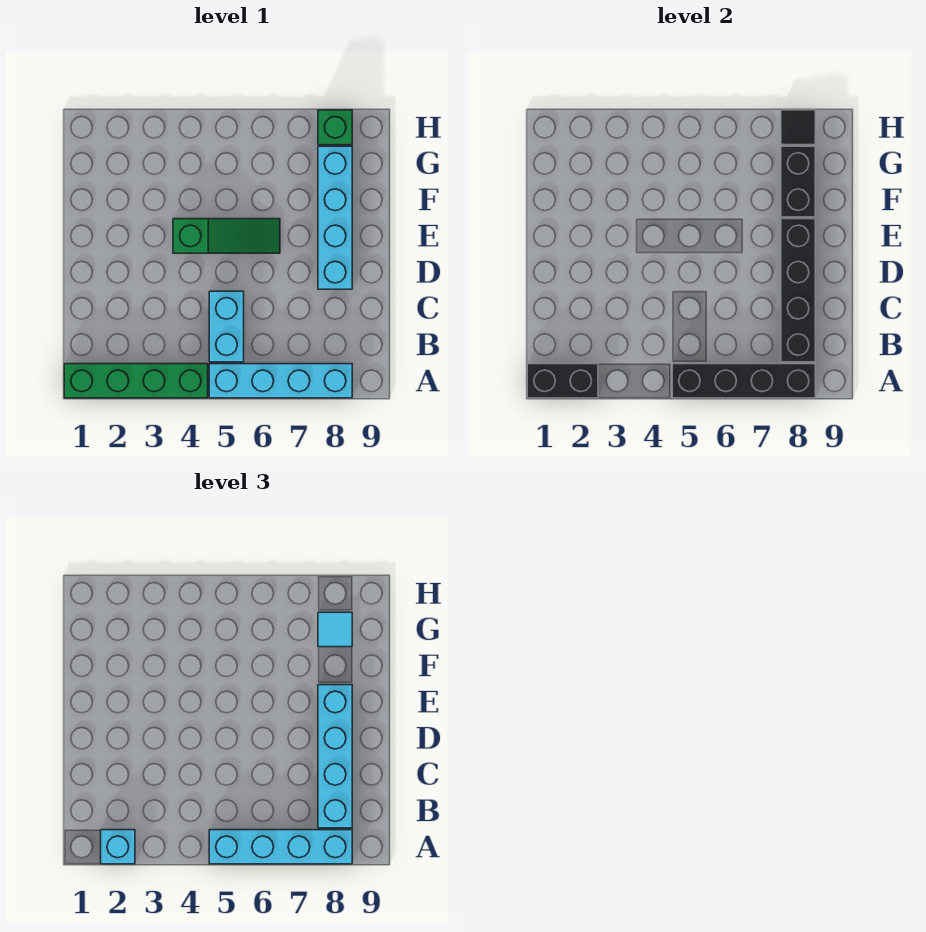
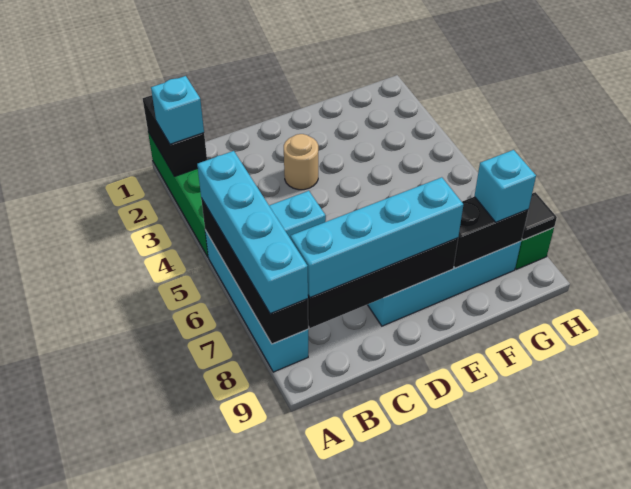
none -> tan 1x1 round brick [284,134,318,190]
green 1x3 slope [173,219,280,253] -> none
cyan 1x1 tile [318,612,352,647] -> cyan 1x1 brick [474,150,536,222]

